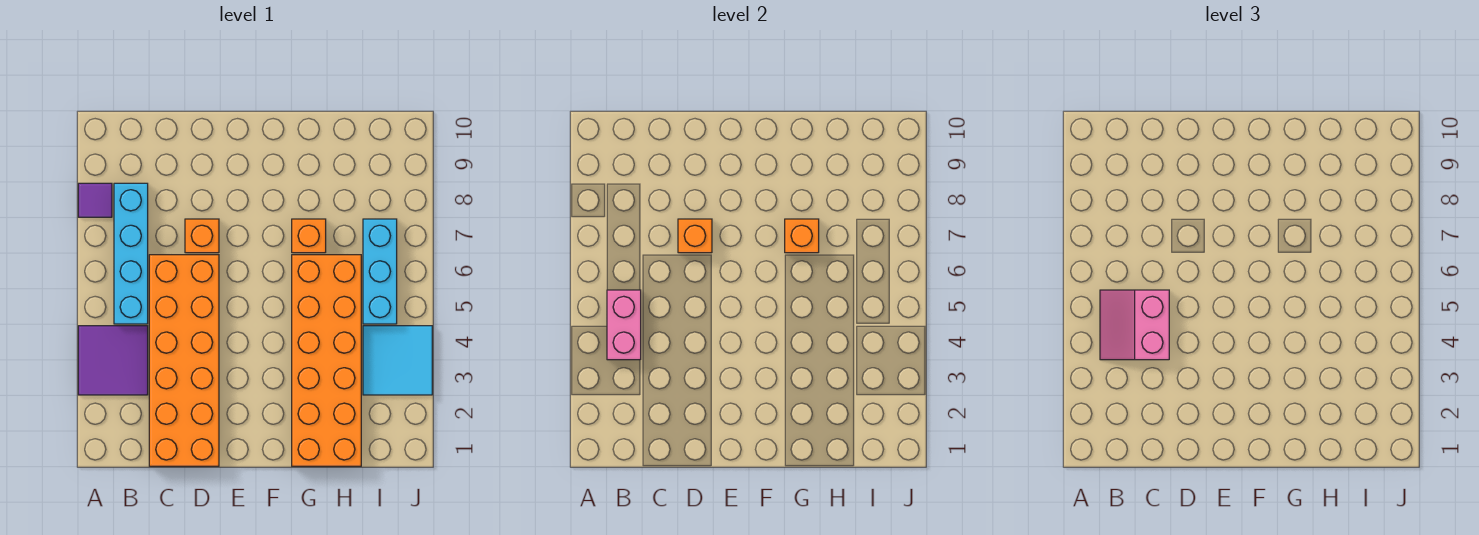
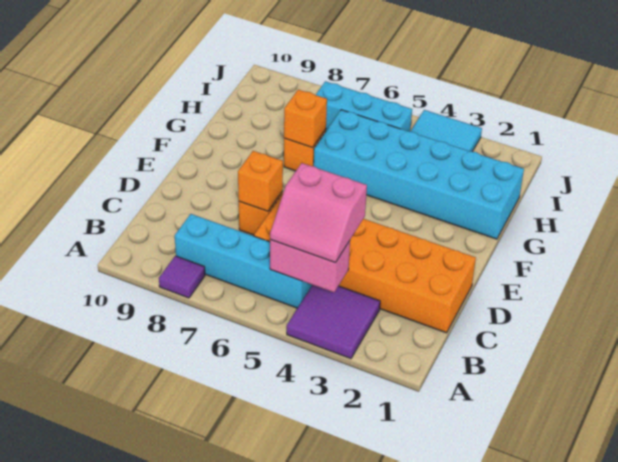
orange 2x6 brick [292,255,361,466] -> cyan 2x6 brick [314,110,524,239]

